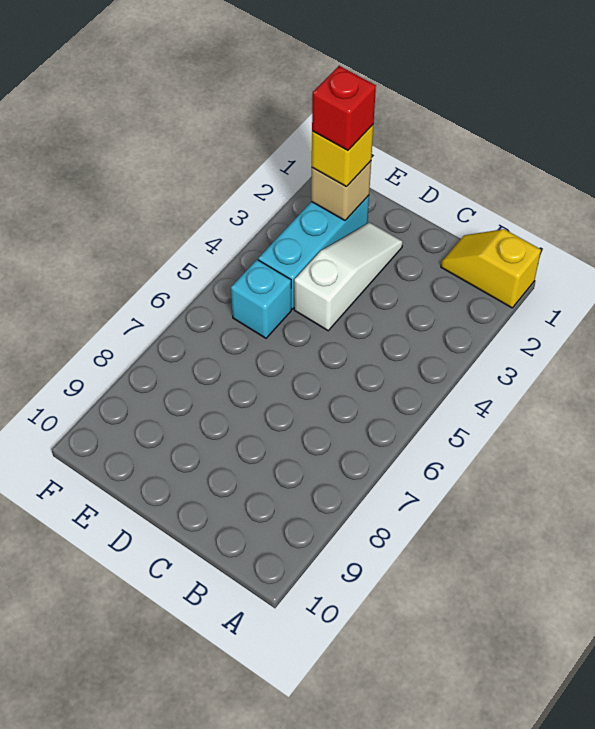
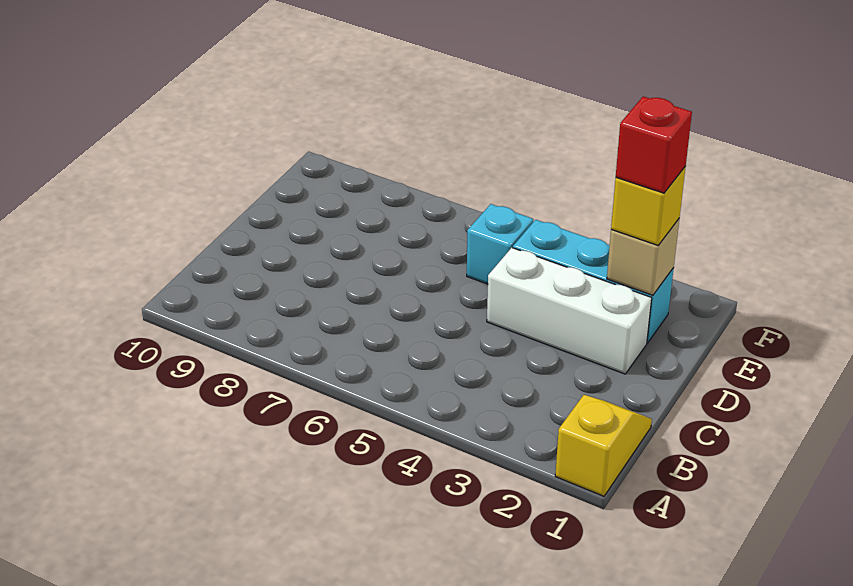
white 1x3 slope [294,222,403,331] -> white 1x3 brick [487,248,652,374]

